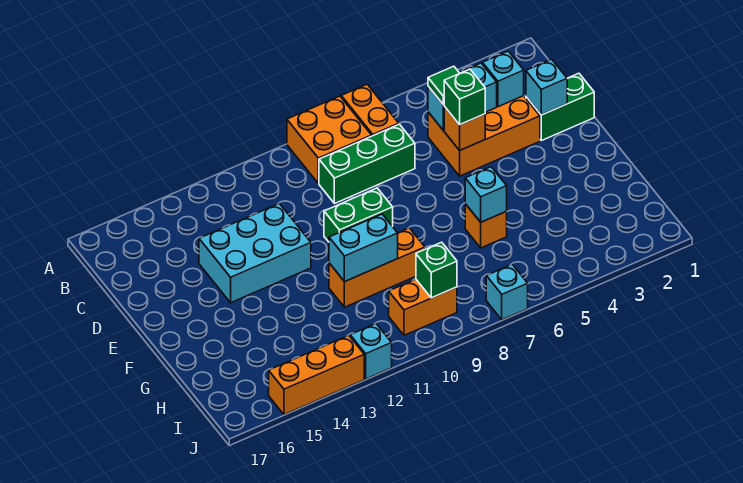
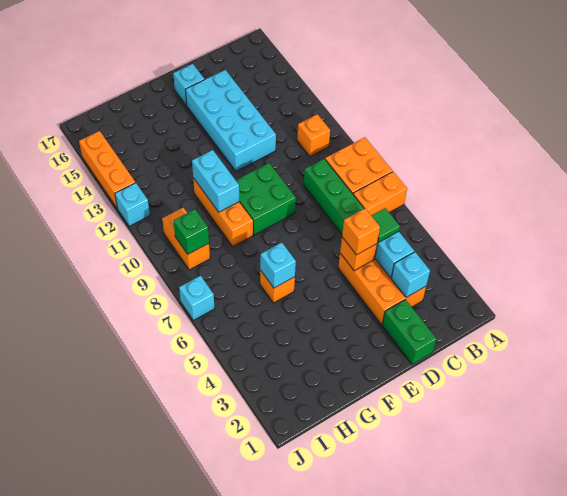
none -> orange 1x1 brick [297,114,330,156]
cyan 1x1 brick [526,59,567,115] -> cyan 1x1 brick moved to [173,64,205,106]
green 1x1 brick [444,69,485,125] -> orange 1x1 brick [342,208,380,255]
cyan 2x3 brick [199,204,311,303] -> cyan 2x4 brick [186,70,276,171]
green 1x2 brick [324,188,393,242] -> green 2x2 brick [236,163,296,235]

